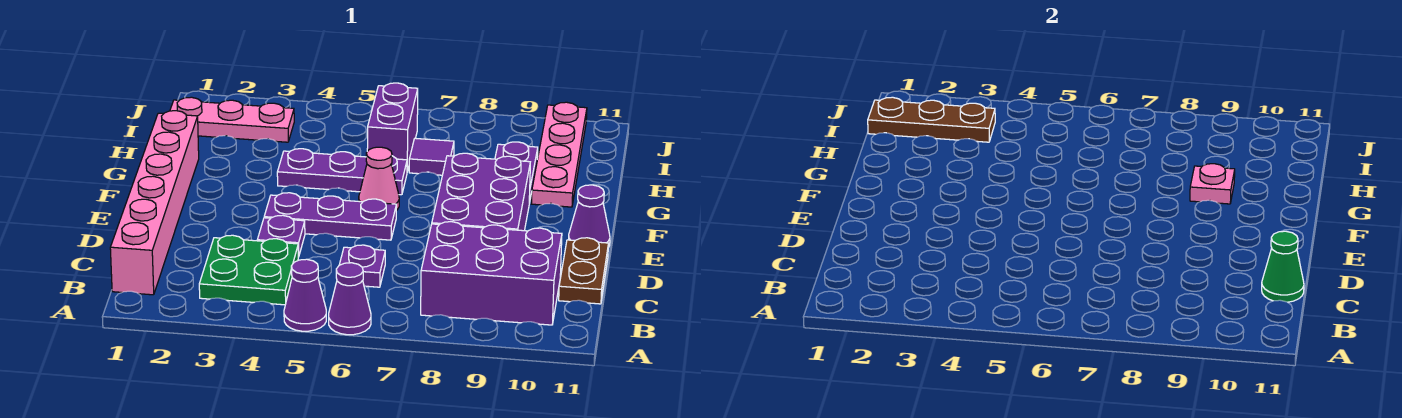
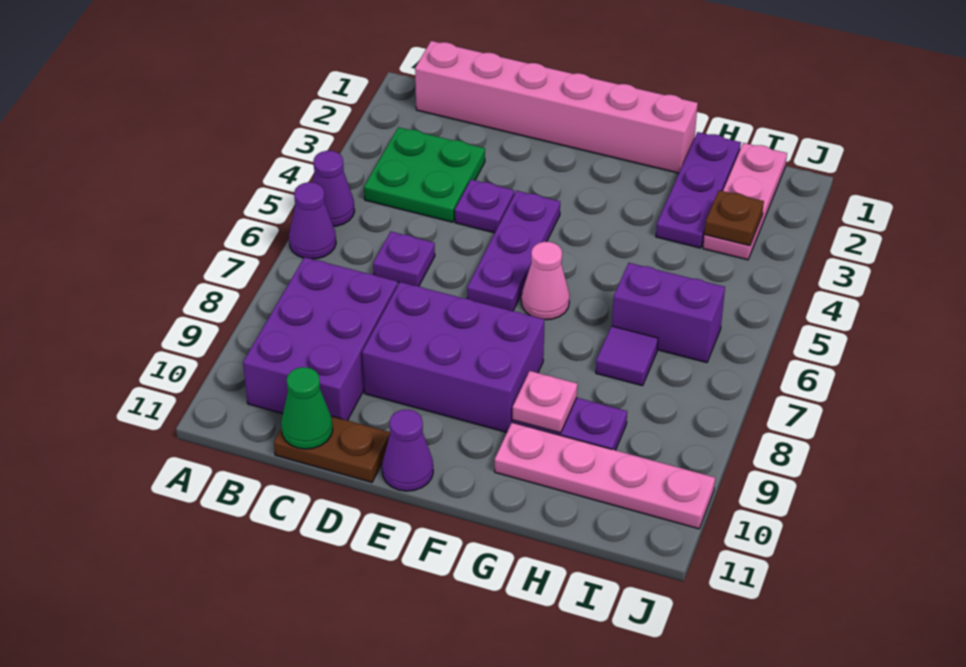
purple 1x3 plate [277,149,407,195] -> purple 1x3 plate moved to [656,132,741,248]
brown 1x3 plate [868,97,995,142] -> brown 1x1 plate [704,190,764,246]

